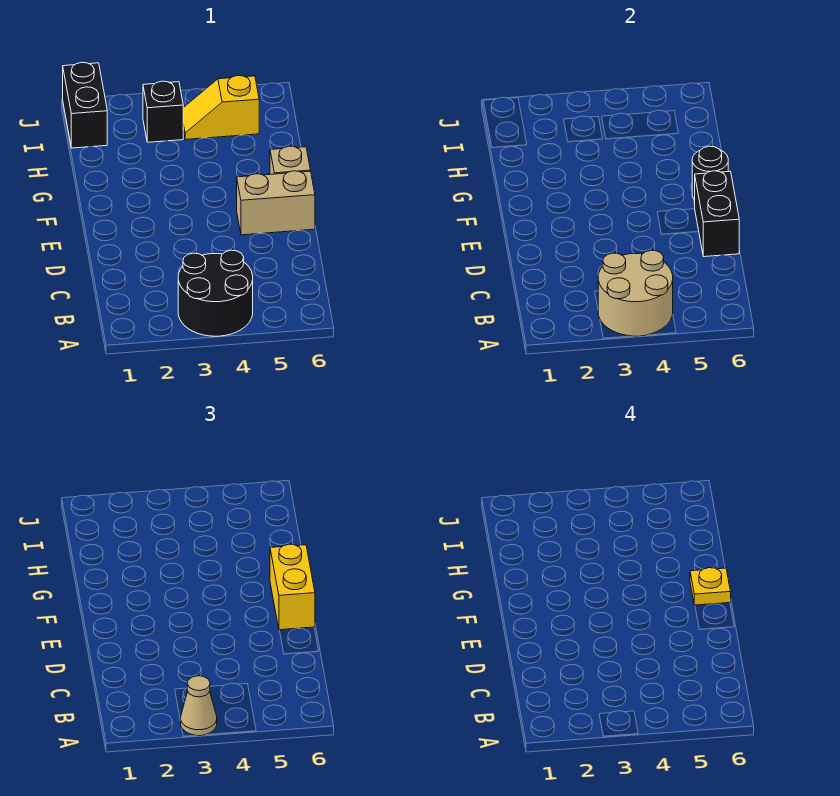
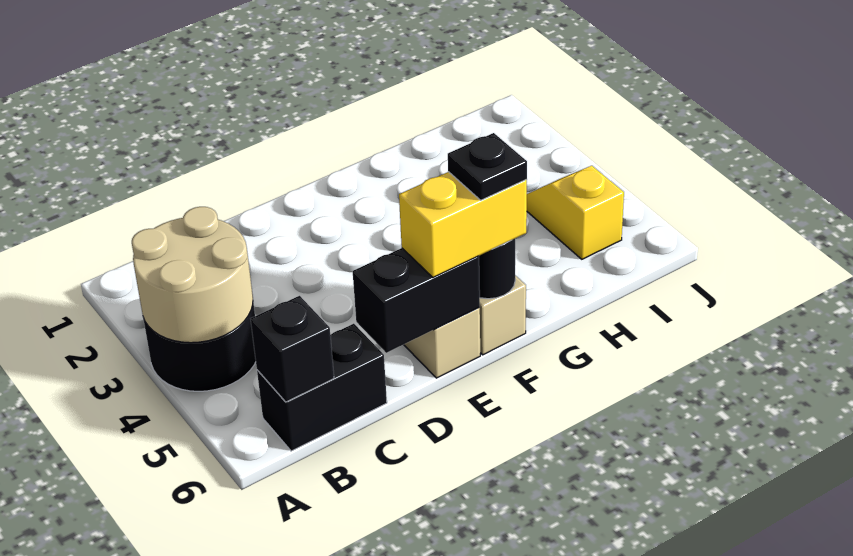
tan 1x1 cone [180,676,217,736] -> none
yellow 1x1 plate [690,568,731,605] -> black 1x1 plate [448,133,527,200]
black 1x2 brick [63,62,107,148] -> black 1x2 brick moved to [257,324,387,451]
black 1x1 brick [143,81,183,142] -> black 1x1 brick moved to [251,296,334,402]

